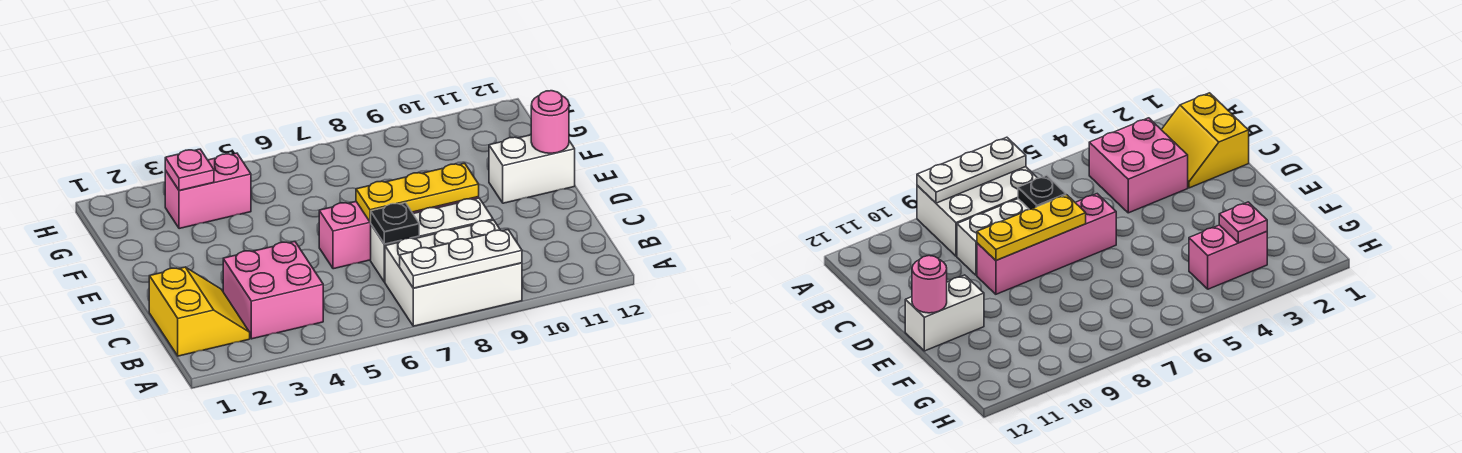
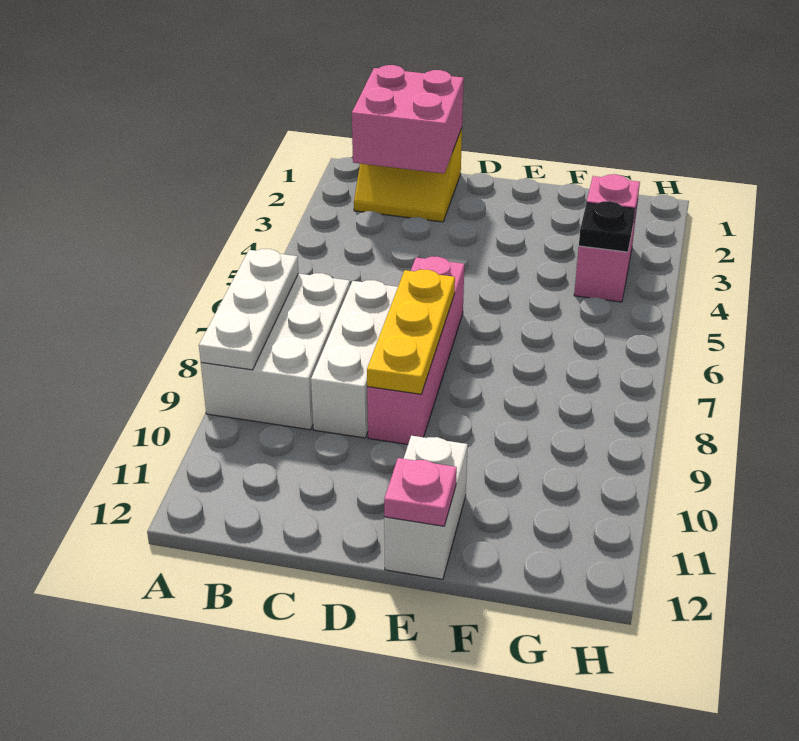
pink 2x2 brick [223,241,323,339] -> pink 2x2 brick moved to [352,65,464,173]
black 1x1 plate [371,203,419,244] -> black 1x1 plate moved to [579,201,635,252]
pink 1x1 round brick [531,91,569,153] -> pink 1x1 plate [384,458,457,526]

